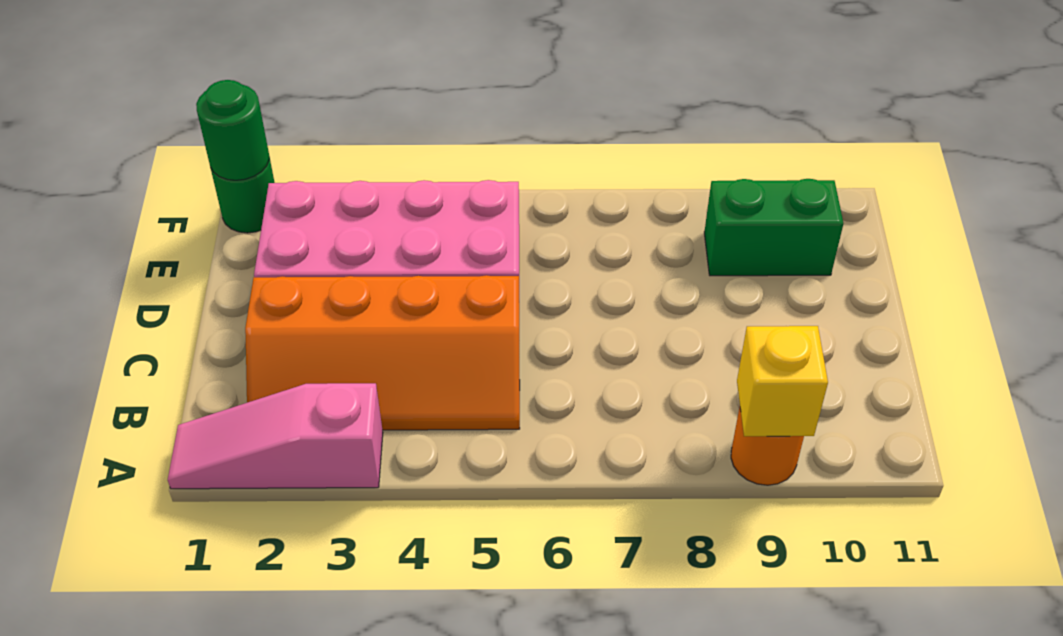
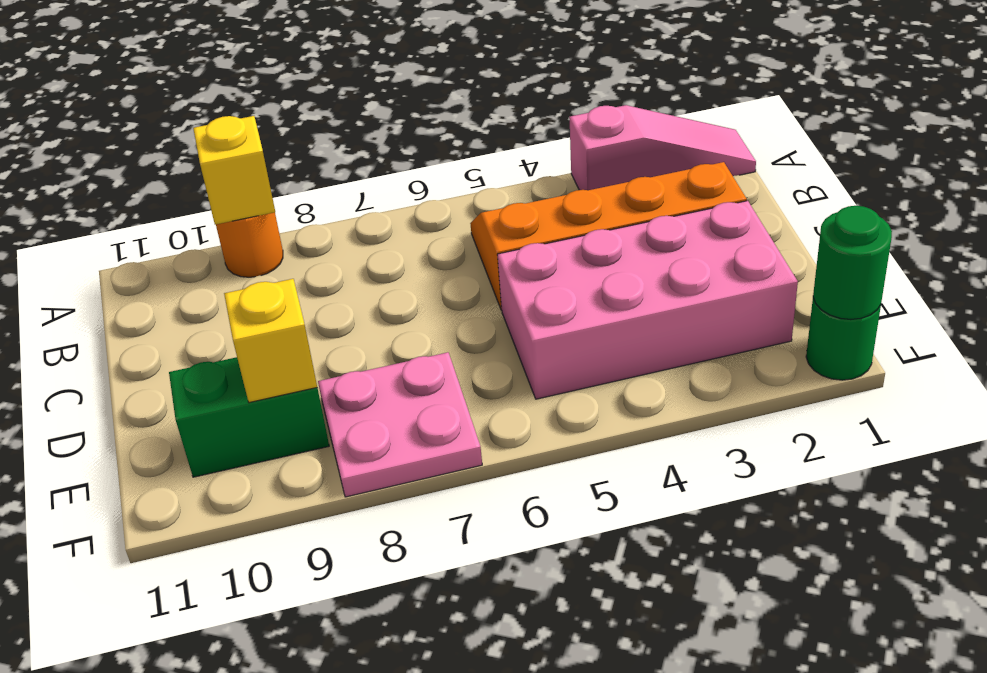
none -> pink 2x2 plate [318,352,482,497]
none -> yellow 1x1 brick [224,279,317,403]

